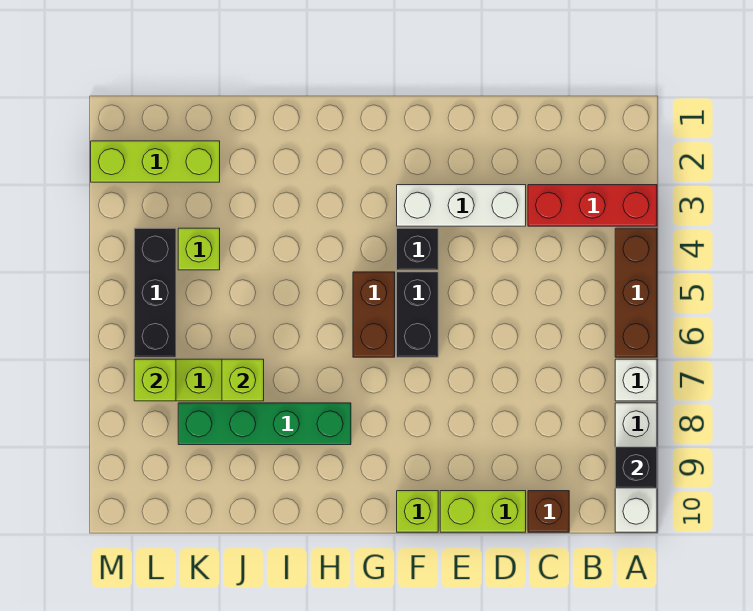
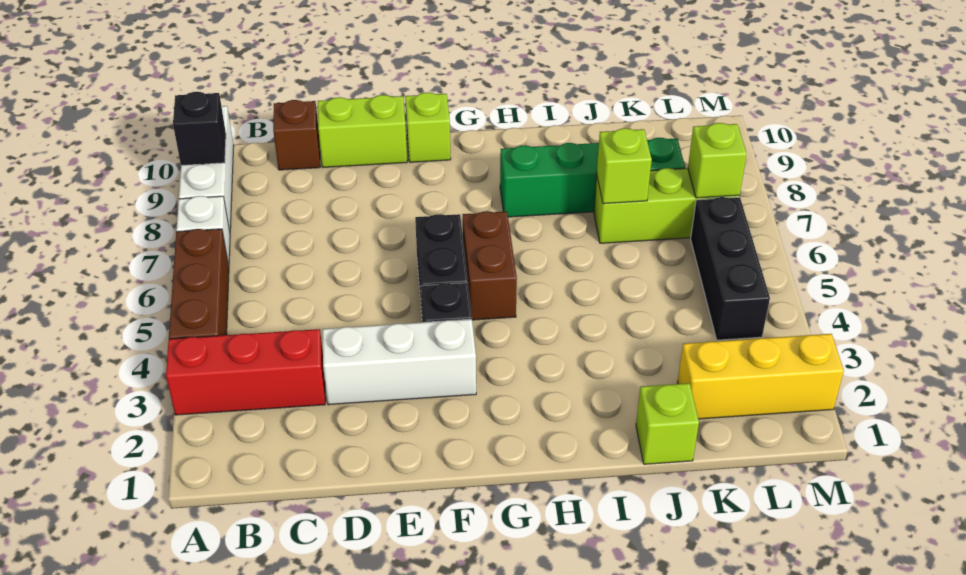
lime 1x3 brick [91,141,220,182] -> yellow 1x3 brick [677,334,844,419]
lime 1x1 brick [178,228,220,270] -> lime 1x1 brick moved to [636,383,699,464]

